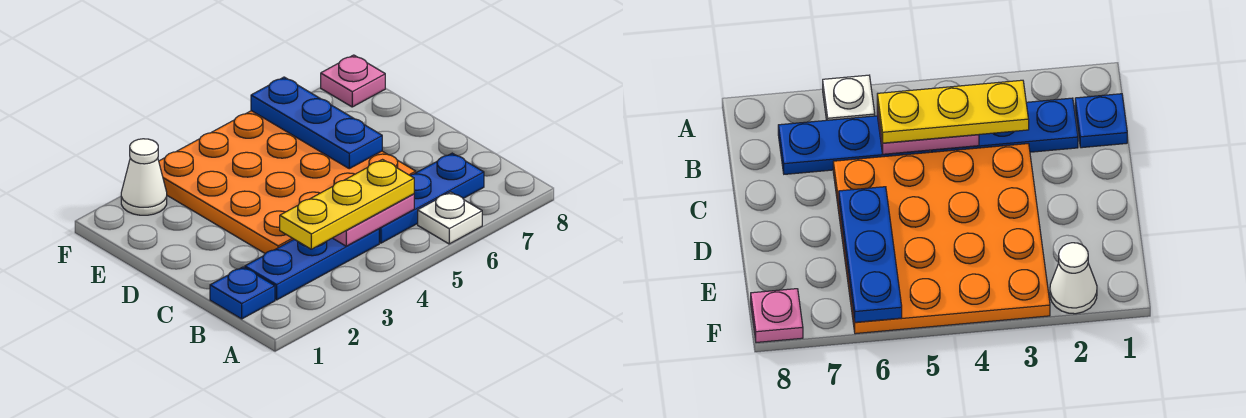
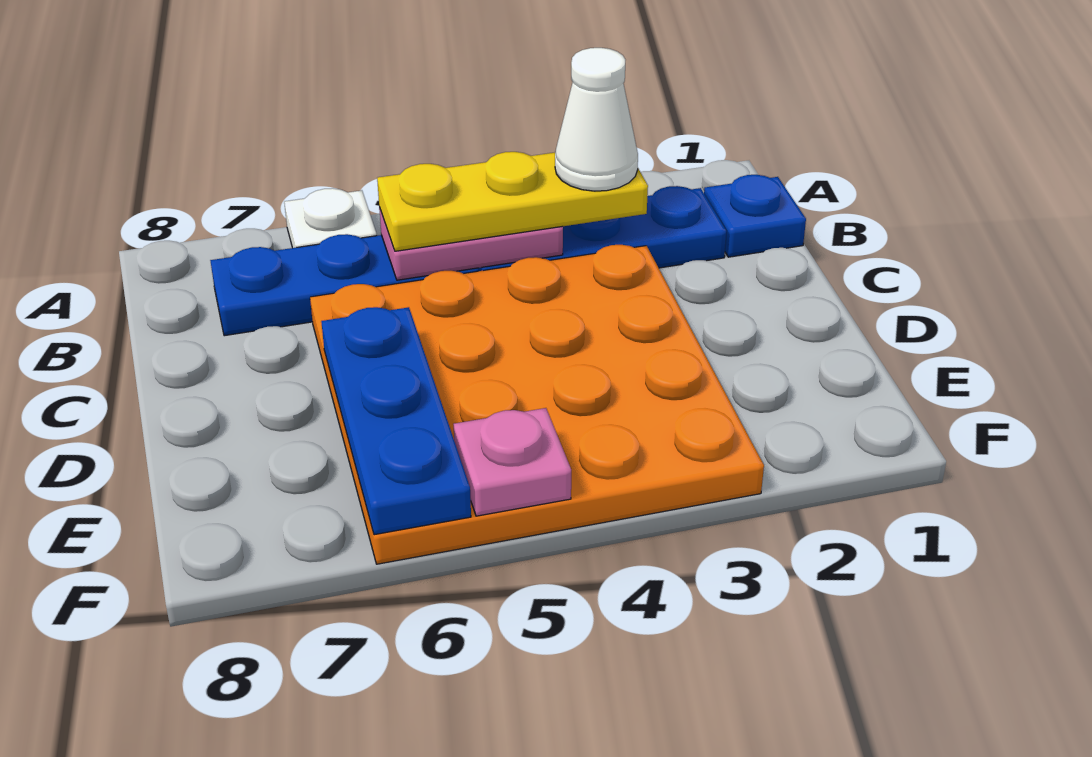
white 1x1 cone [121,139,167,215] -> white 1x1 cone moved to [555,48,638,191]
pink 1x1 plate [321,55,385,107] -> pink 1x1 plate moved to [454,408,571,516]

